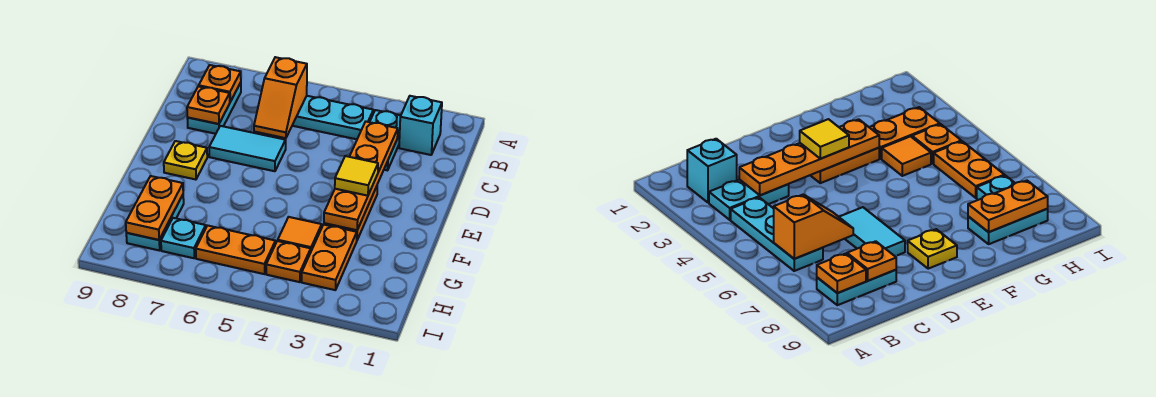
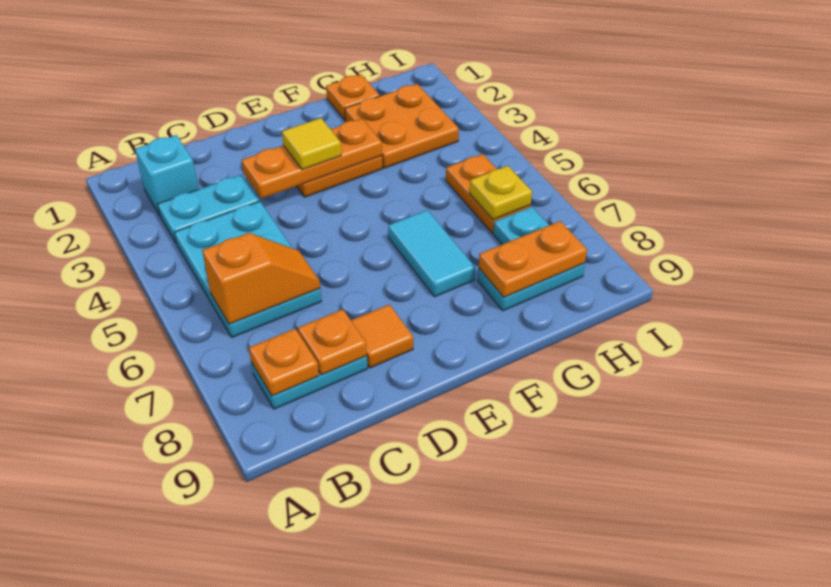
cyan 1x3 plate [292,96,373,139] -> cyan 2x3 plate [174,201,321,337]
orange 1x4 plate [324,122,398,230] -> orange 1x3 plate [242,119,382,199]
cyan 1x2 tile [209,126,286,171] -> cyan 1x2 tile moved to [388,210,475,297]
yellow 1x1 plate [164,141,207,180] -> yellow 1x1 plate moved to [470,166,532,220]
orange 1x2 plate [302,225,357,290] -> orange 2x2 plate [345,84,459,168]
orange 1x1 tile [278,217,322,250] -> orange 1x1 tile moved to [351,304,413,368]
orange 1x1 plate [266,241,311,282] -> orange 1x1 plate moved to [326,74,380,120]

